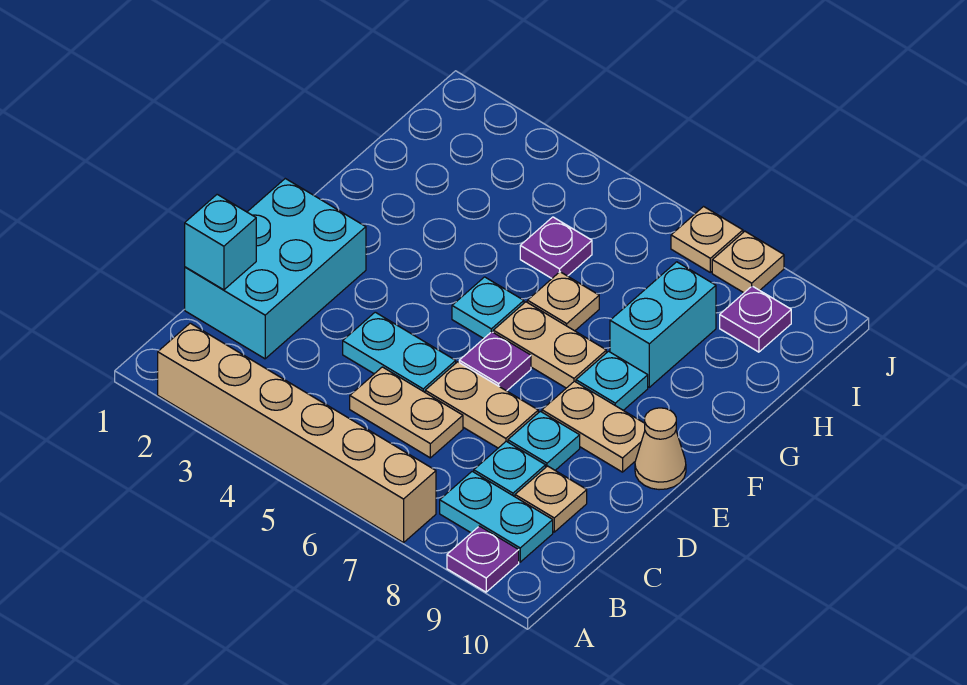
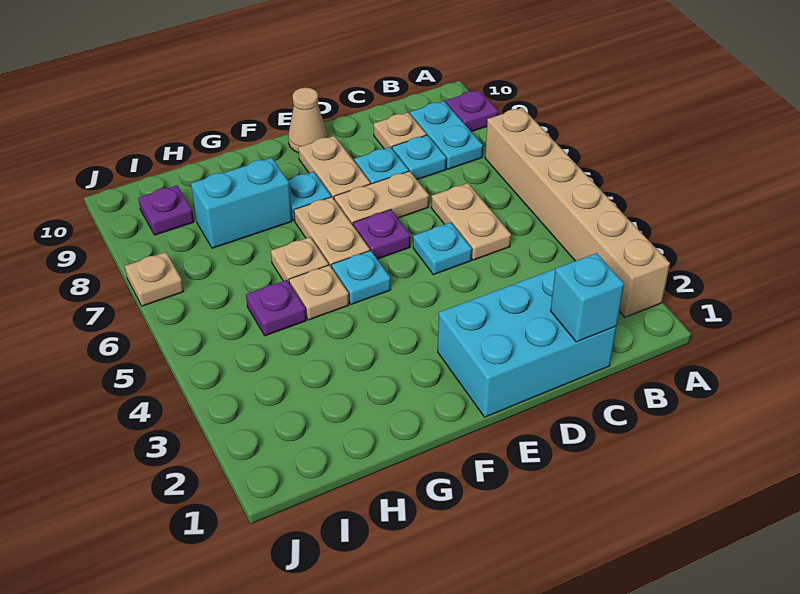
cyan 1x2 plate [343,312,456,392] -> cyan 1x1 plate [413,222,472,275]
tan 1x2 plate [425,362,538,448] -> tan 1x2 plate turned to [334,171,429,225]
tan 1x1 plate [712,231,784,293] -> tan 1x1 plate moved to [289,265,349,320]

